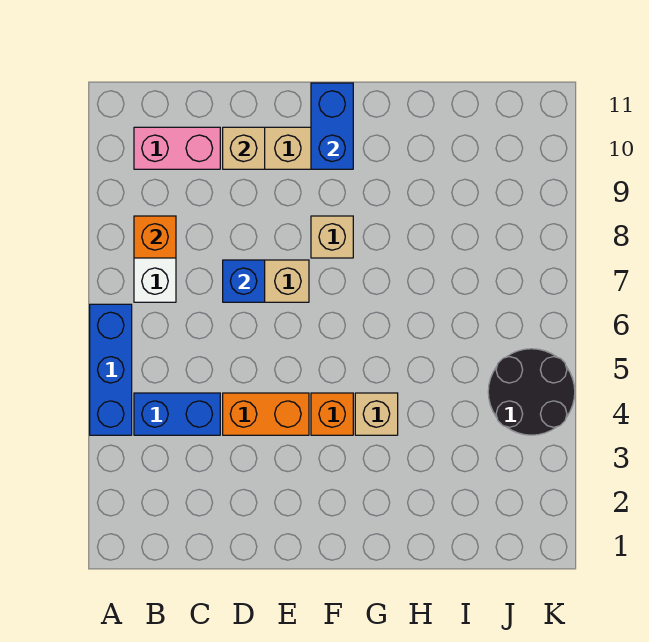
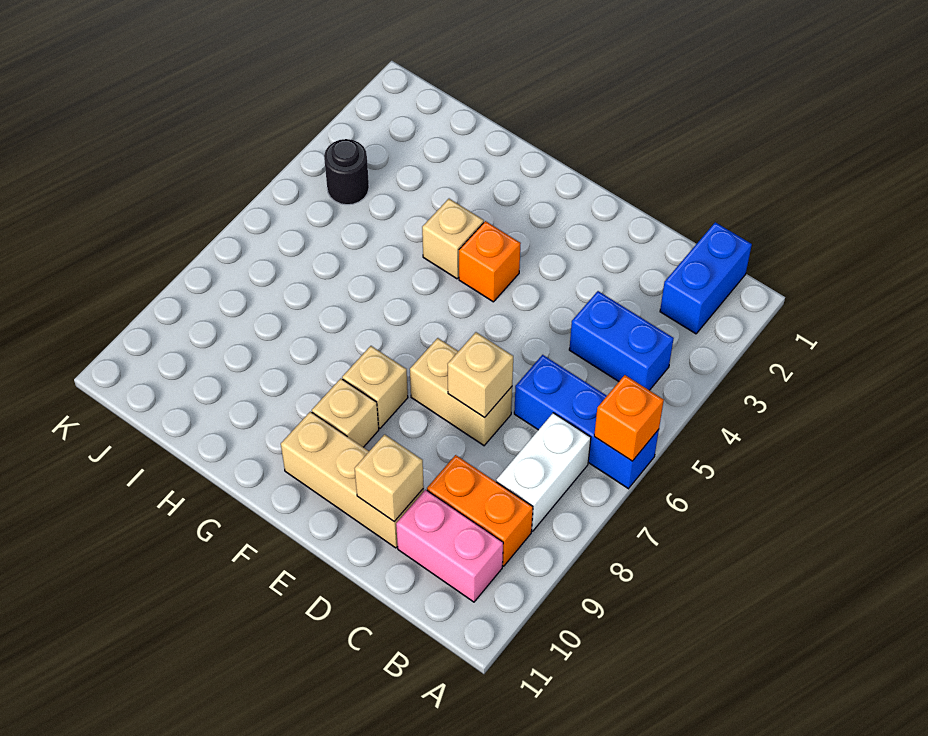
blue 1x3 brick [90,304,132,435] -> blue 1x3 brick turned to [514,355,659,489]
orange 1x1 brick [134,216,176,258] -> orange 1x1 brick moved to [594,375,664,461]
orange 1x2 brick [223,393,309,435] -> orange 1x2 brick moved to [427,455,533,566]
blue 1x1 brick [223,260,265,302] -> tan 1x1 brick [448,332,513,418]
none -> tan 1x1 brick [312,379,379,447]
blue 1x2 brick [311,83,353,169] -> blue 1x2 brick moved to [660,222,752,334]
black 2x2 round brick [488,349,575,435] -> black 1x1 round brick [324,139,369,205]

